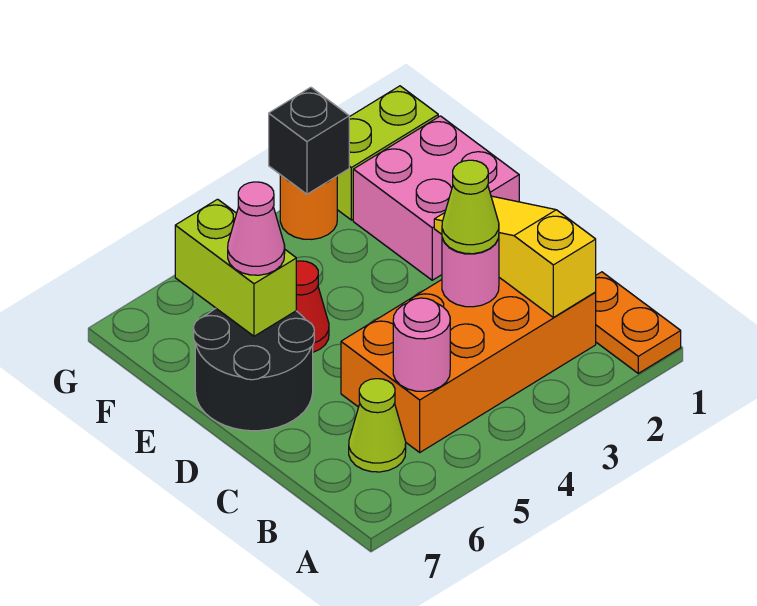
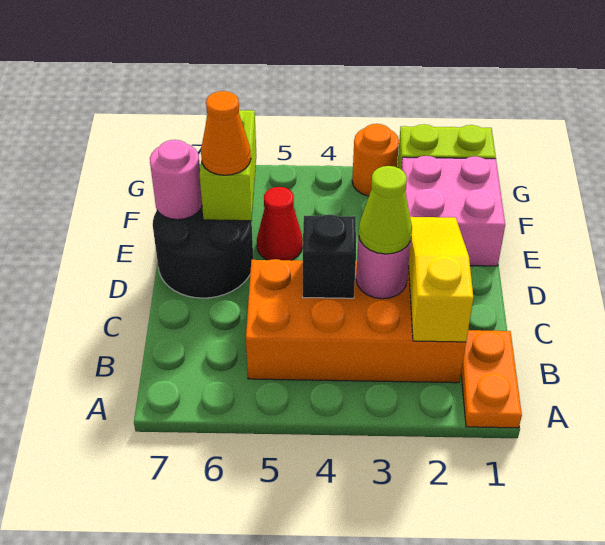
pink 1x1 round brick [393,298,450,391] -> pink 1x1 round brick moved to [150,140,202,220]
lime 1x1 cone [349,379,406,472] -> none
pink 1x1 cone [228,182,285,275] -> orange 1x1 cone [201,91,251,175]
black 1x1 brick [269,87,349,194] -> black 1x1 brick moved to [303,215,356,298]

